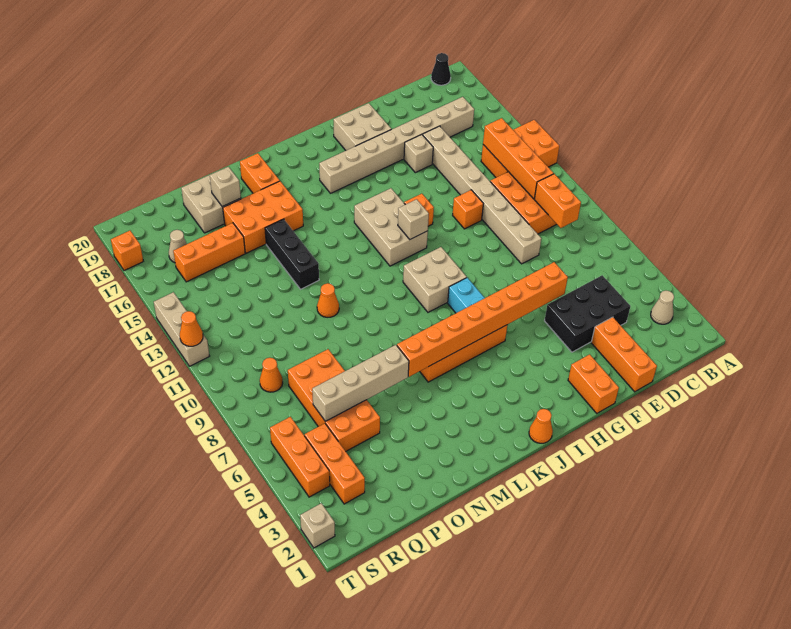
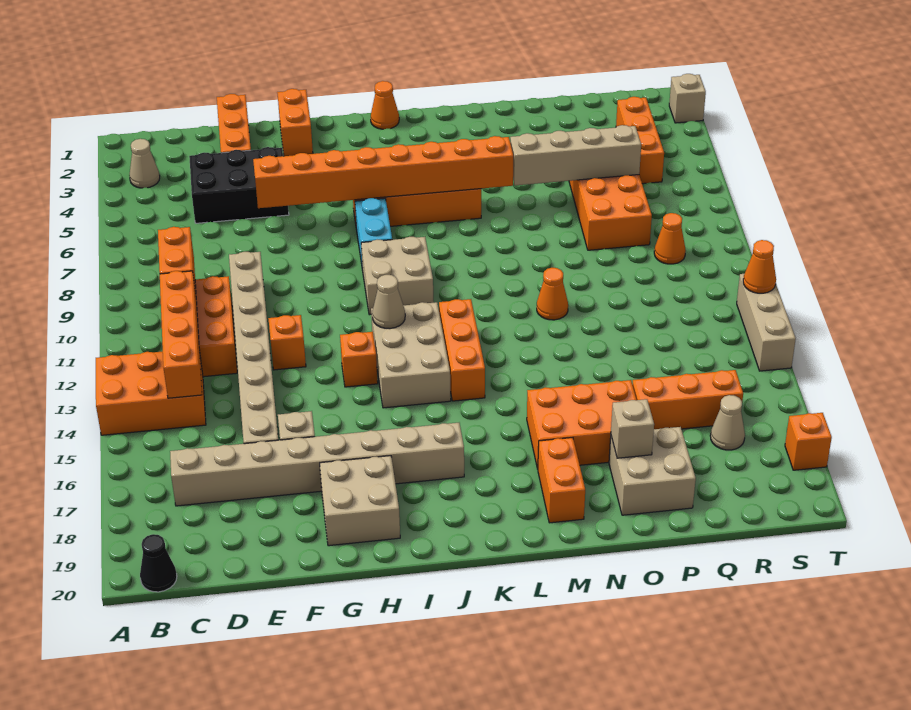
tan 1x1 brick [398,199,429,239] -> tan 1x1 cone [372,275,405,329]
black 1x3 brick [265,219,319,289] -> none
orange 1x3 brick [270,417,330,497] -> orange 1x3 brick moved to [439,299,485,401]

